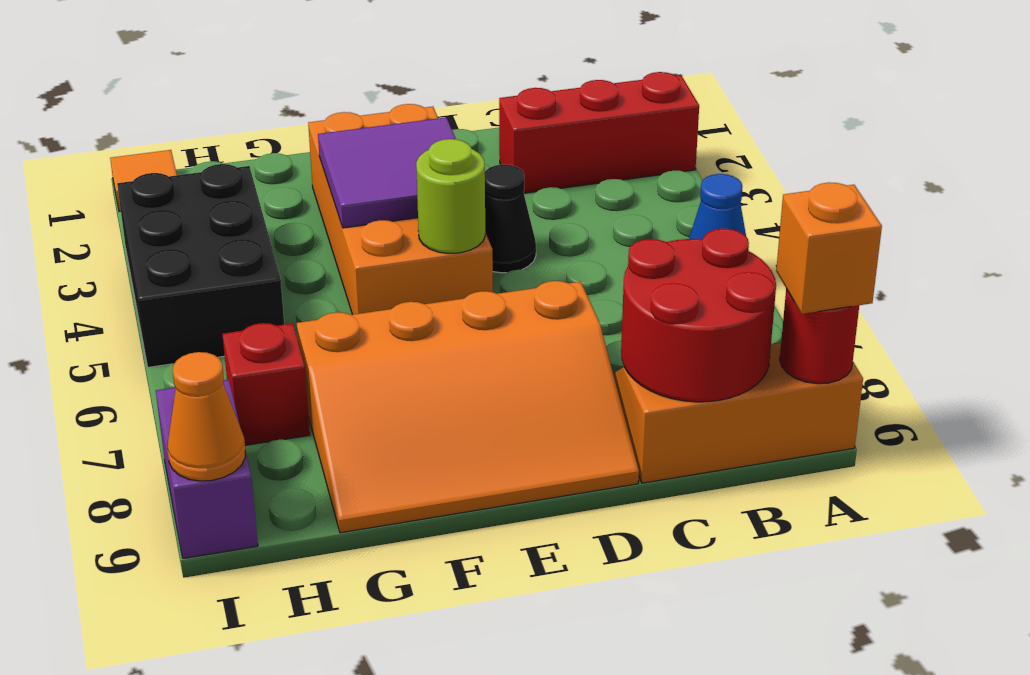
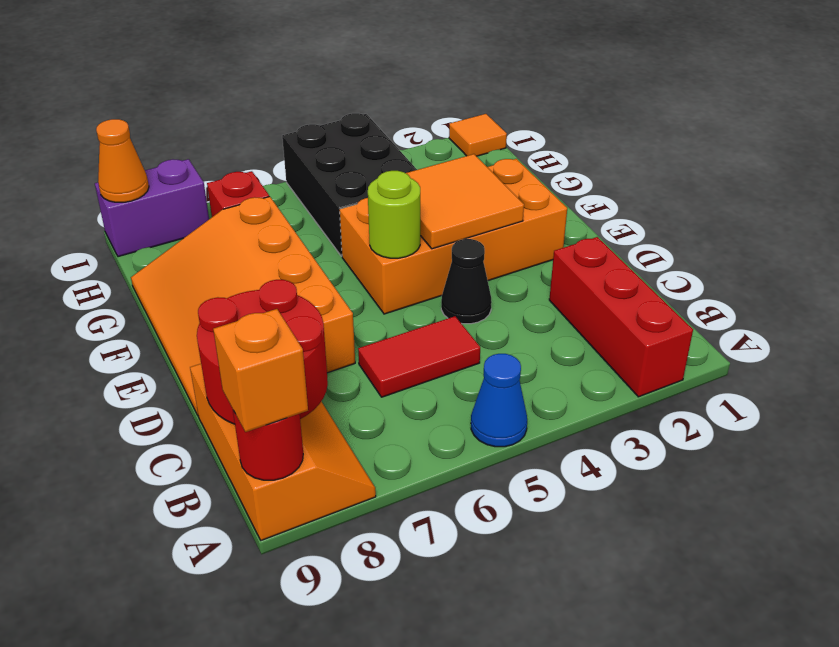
none -> red 1x2 tile [358,316,480,397]
purple 2x2 tile [318,117,456,228] -> orange 2x2 tile [406,154,524,249]
black 2x3 brick [117,164,284,367] -> black 2x3 brick turned to [282,113,417,256]

